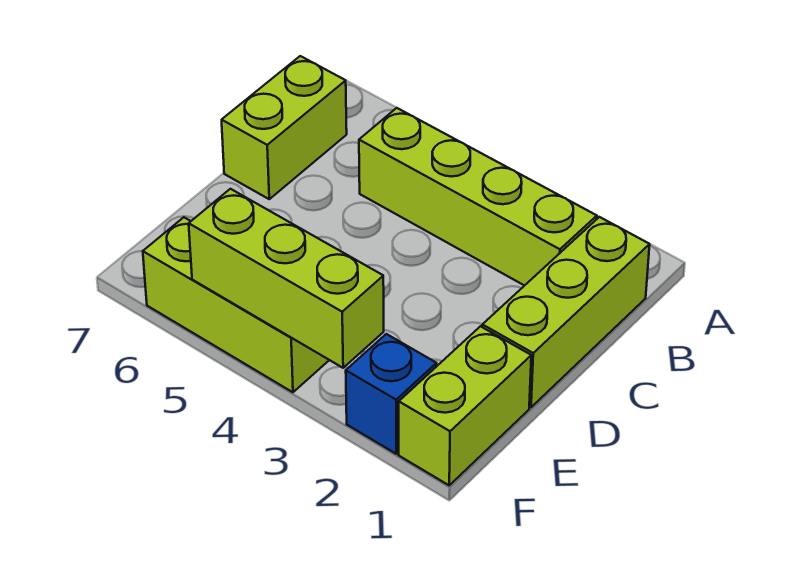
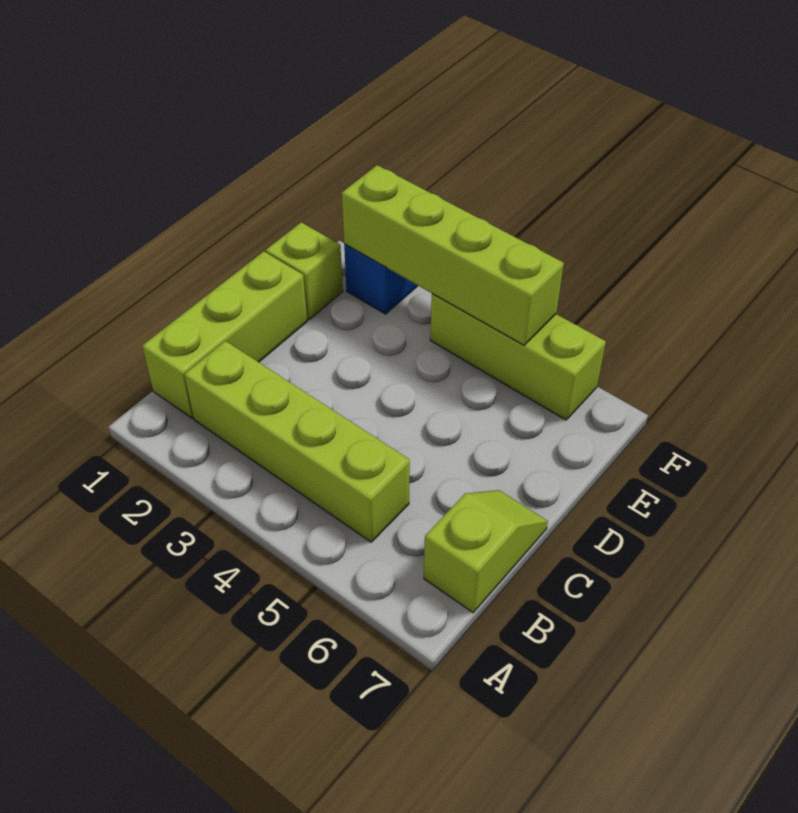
lime 1x2 brick [222,56,347,199] -> lime 1x2 slope [424,490,548,613]
lime 1x2 brick [399,326,531,485] -> lime 1x1 brick [266,222,343,320]
lime 1x3 brick [189,189,384,368] -> lime 1x4 brick [342,165,564,345]

